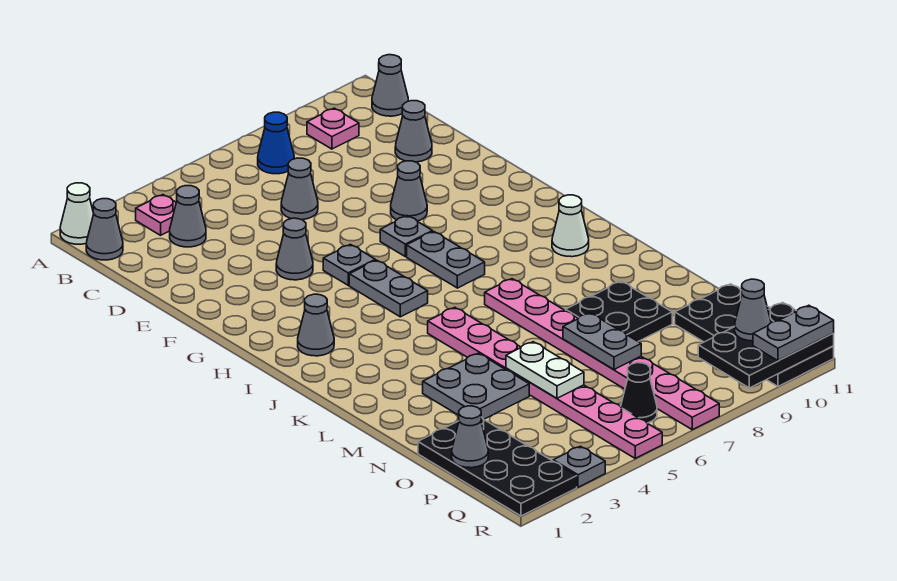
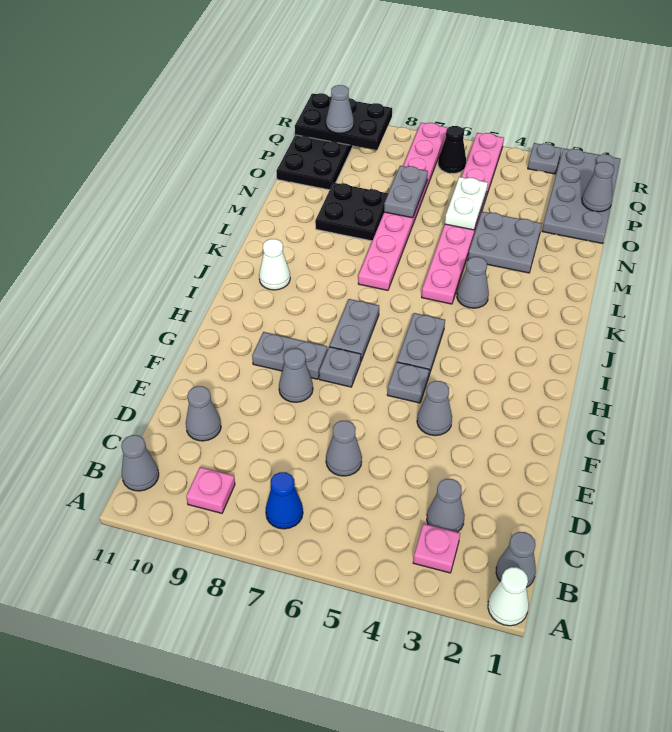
grey 1x1 cone [298,294,334,356] -> grey 1x1 cone moved to [457,257,489,308]
black 2x4 plate [418,417,577,516] -> grey 2x4 plate [542,148,620,244]
grey 1x2 plate [753,305,834,361] -> grey 1x2 plate moved to [252,332,328,379]

